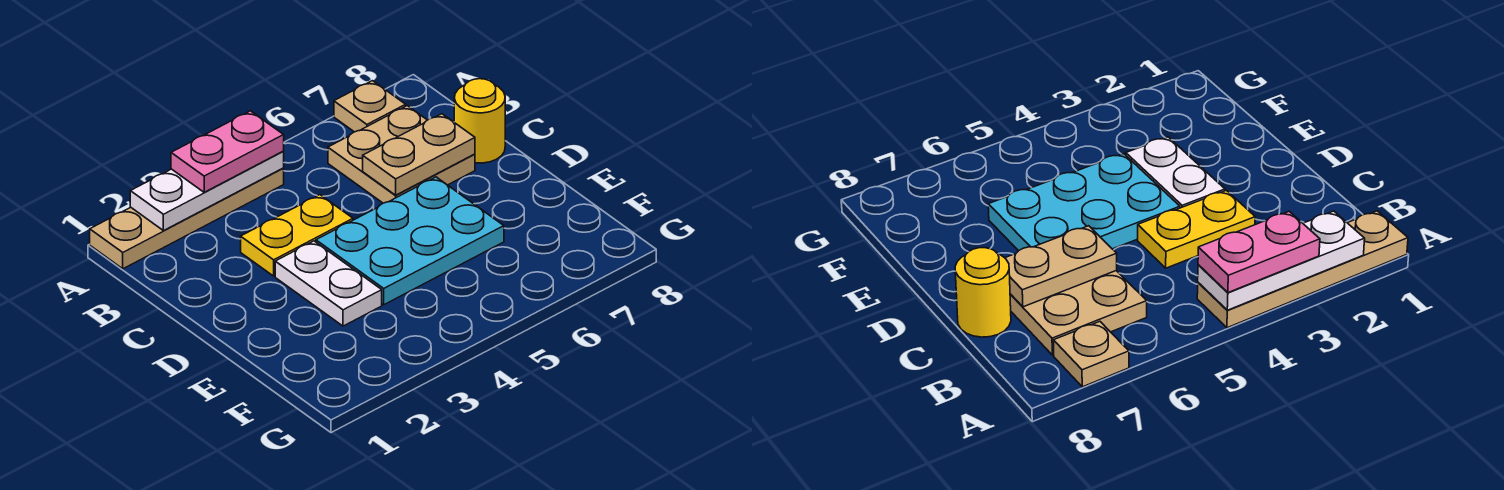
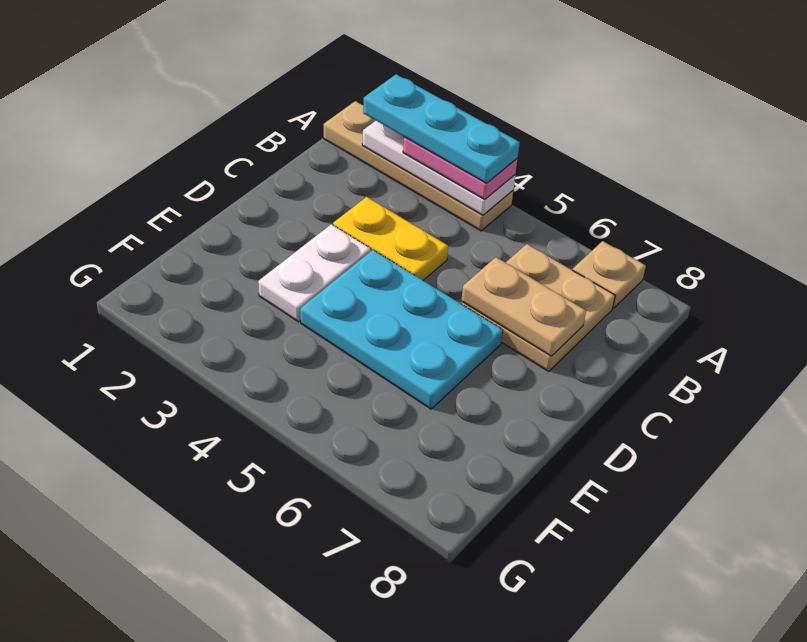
none -> cyan 1x3 plate [363,74,520,183]
yellow 1x1 round brick [454,79,505,163] -> none

